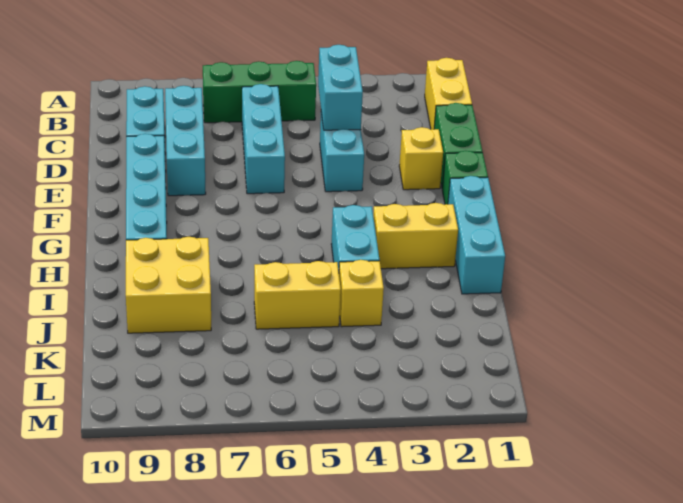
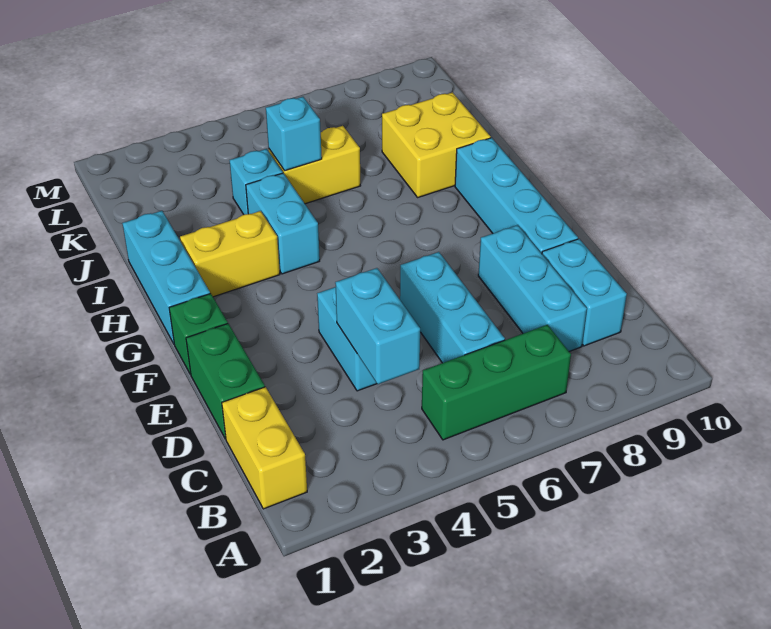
yellow 1x1 brick [399,127,443,190] -> none
yellow 1x1 brick [339,260,384,327] -> cyan 1x1 brick [230,149,283,215]
none -> cyan 1x1 brick [266,97,322,171]

